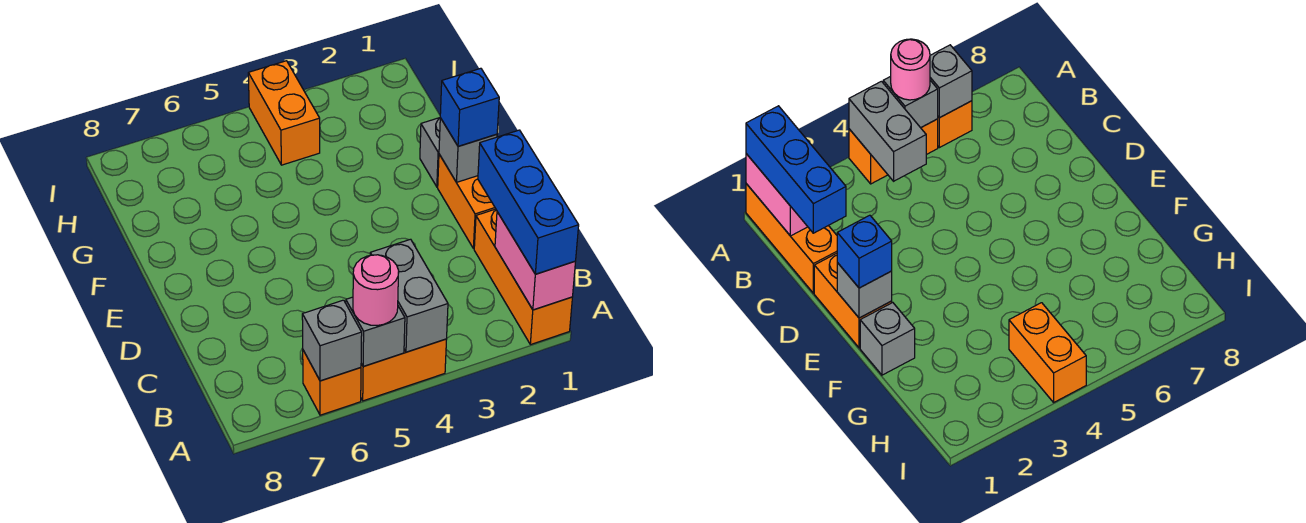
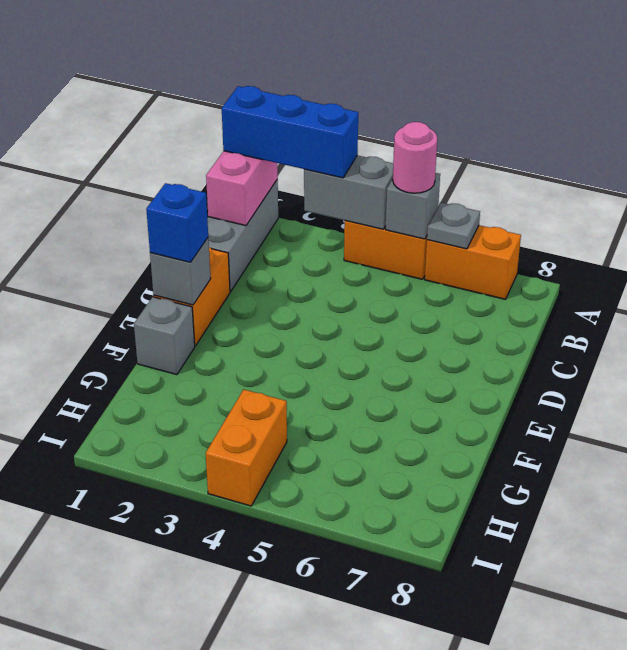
orange 1x3 brick [474,209,572,345] -> grey 1x3 brick [207,179,278,292]
blue 1x3 brick [478,130,579,274] -> blue 1x3 brick turned to [222,86,358,178]
grey 1x2 brick [370,239,448,352] -> grey 1x2 brick turned to [304,155,393,229]
orange 1x1 brick [303,350,361,415] -> orange 1x2 brick [425,225,521,299]
grey 1x1 brick [302,300,362,381] -> grey 1x1 plate [427,203,480,249]

